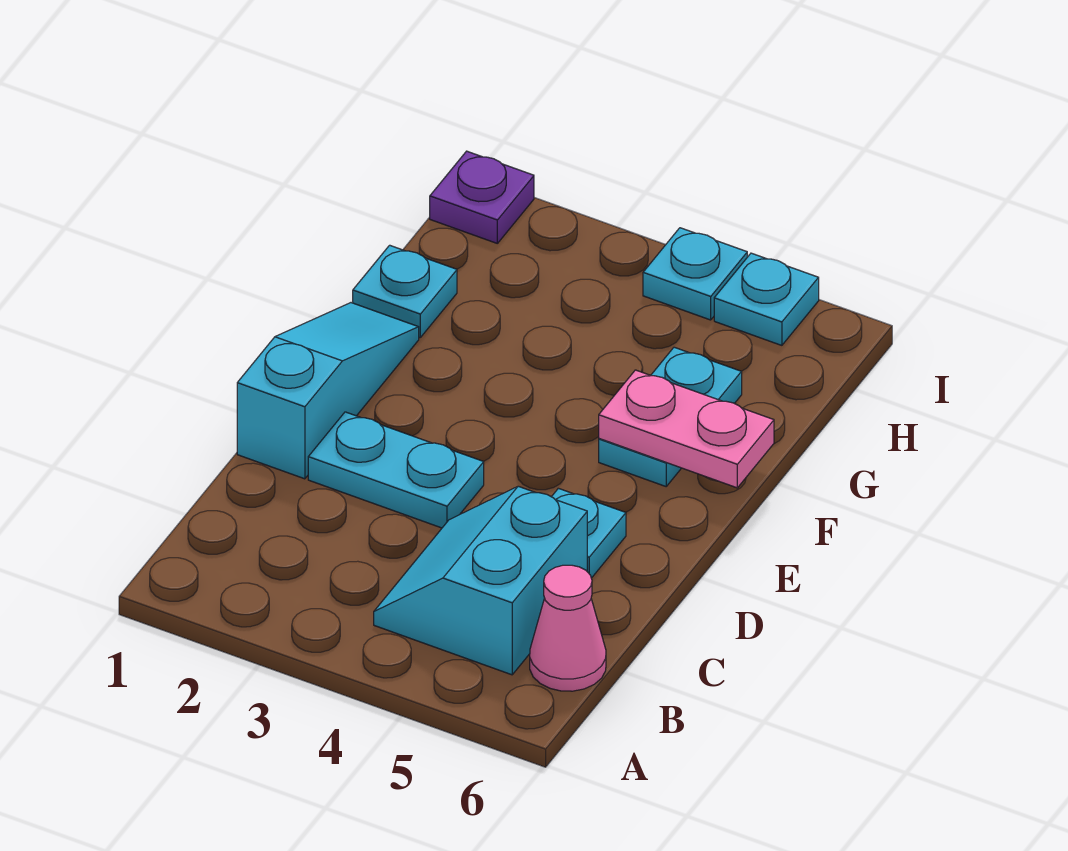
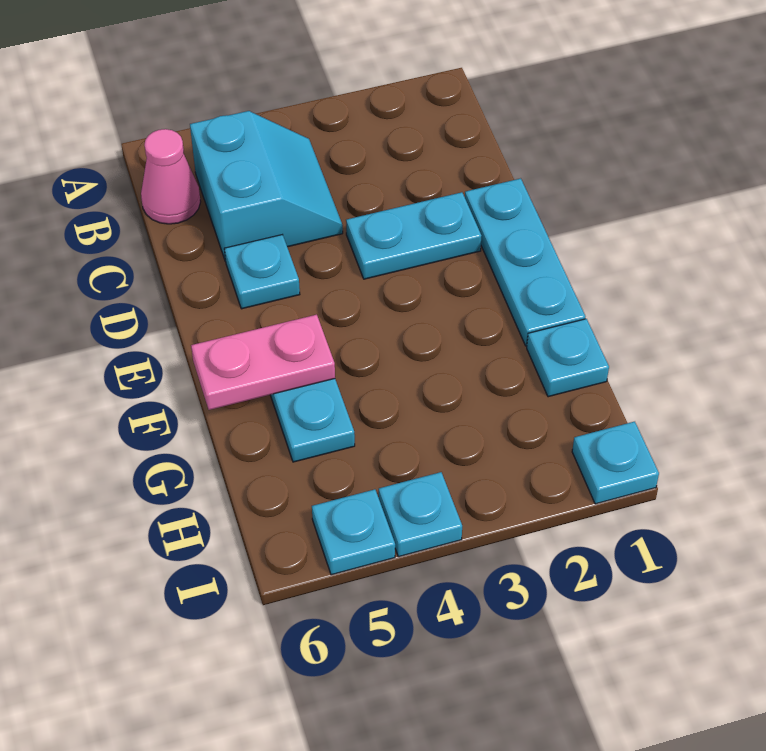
cyan 1x3 slope [237,303,419,479] -> cyan 1x3 plate [465,178,585,346]
purple 1x1 plate [430,151,534,243] -> cyan 1x1 plate [572,422,659,504]

